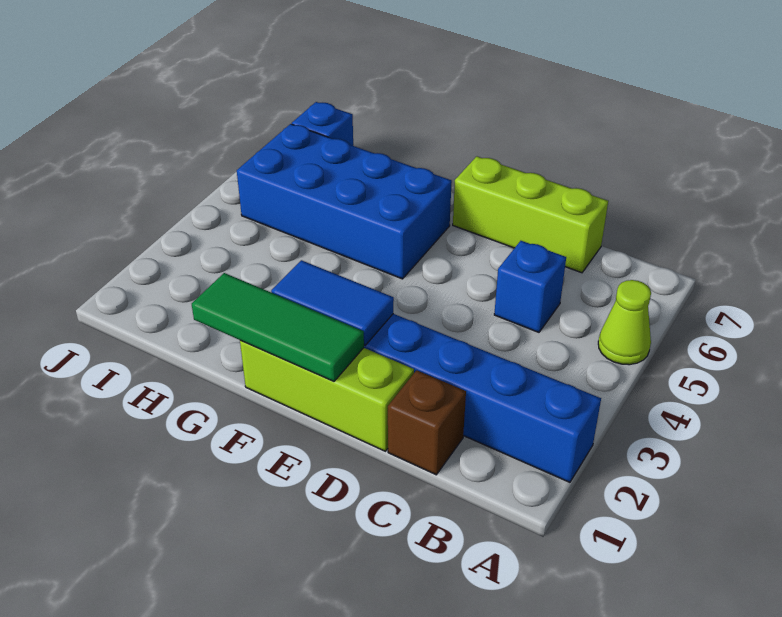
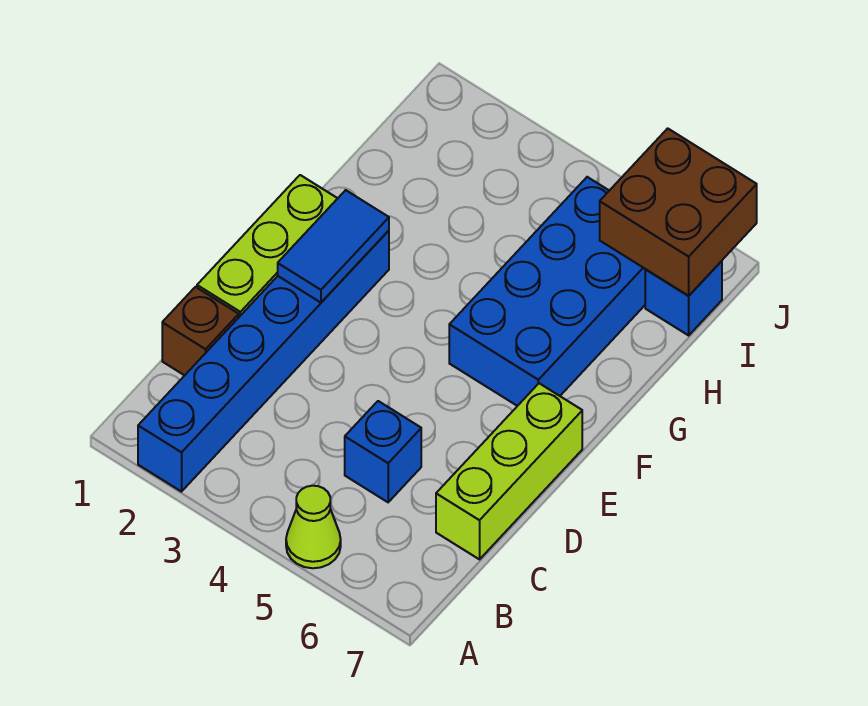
green 1x3 tile [192,273,364,381] -> none
none -> brown 2x2 brick [600,128,757,296]

